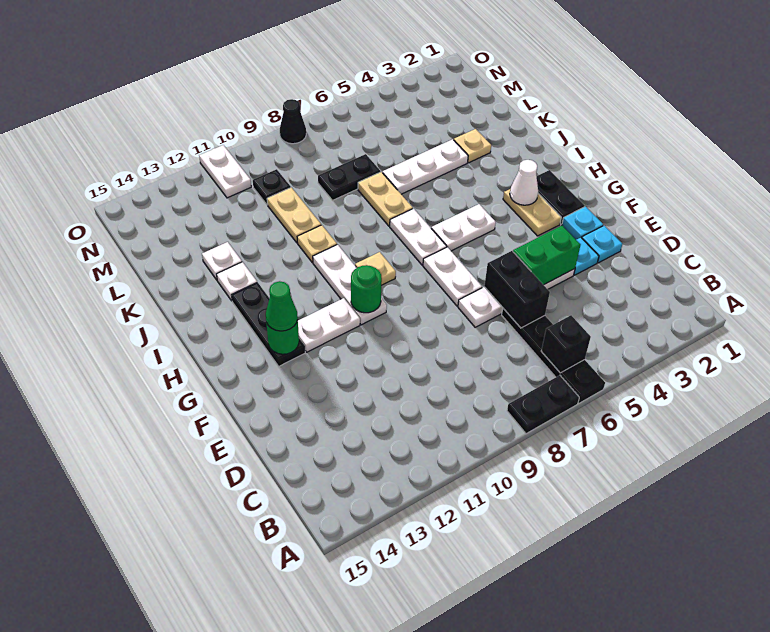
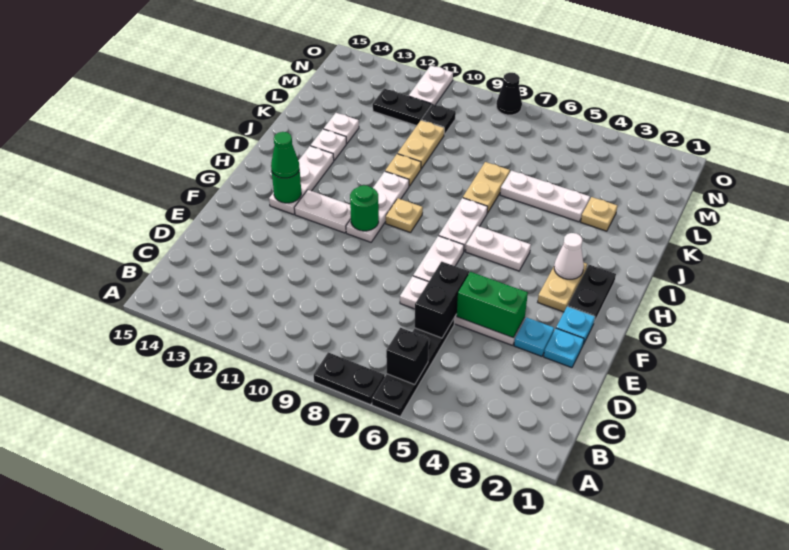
black 1x3 plate [232,282,305,366] -> white 1x3 plate [269,146,334,214]
black 1x2 plate [318,154,381,200] -> black 1x2 plate moved to [373,89,431,126]

